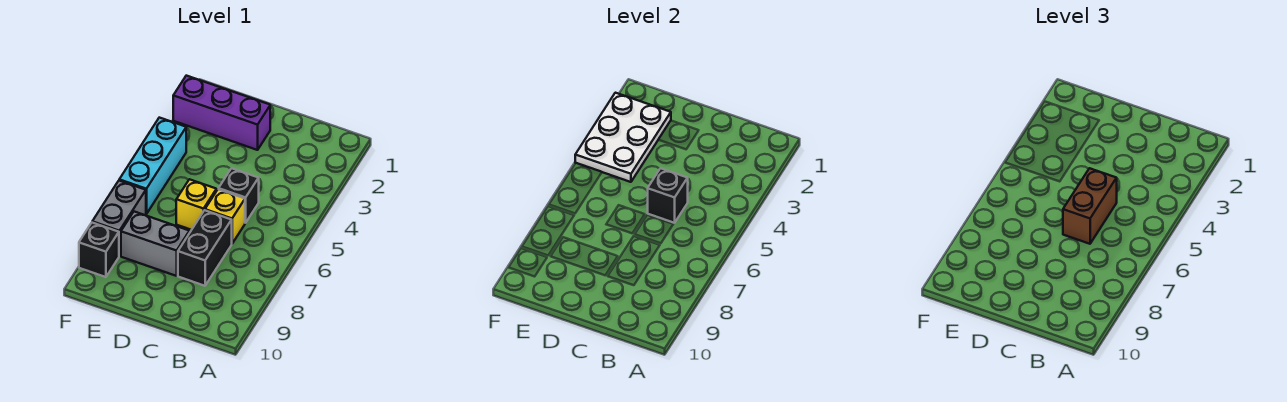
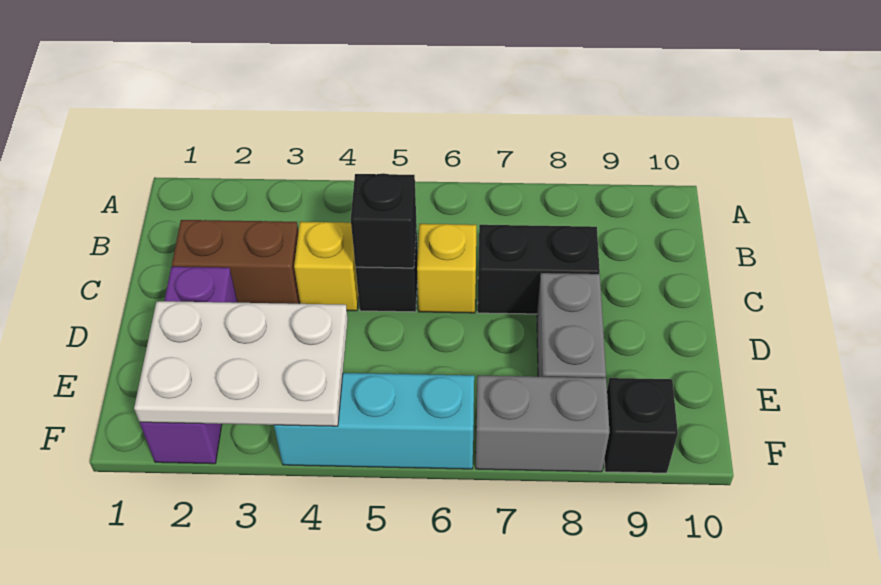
brown 1x2 brick [1063,168,1117,244] -> brown 1x2 brick moved to [172,220,300,304]
yellow 1x1 brick [176,179,216,230] -> yellow 1x1 brick moved to [294,222,358,311]

